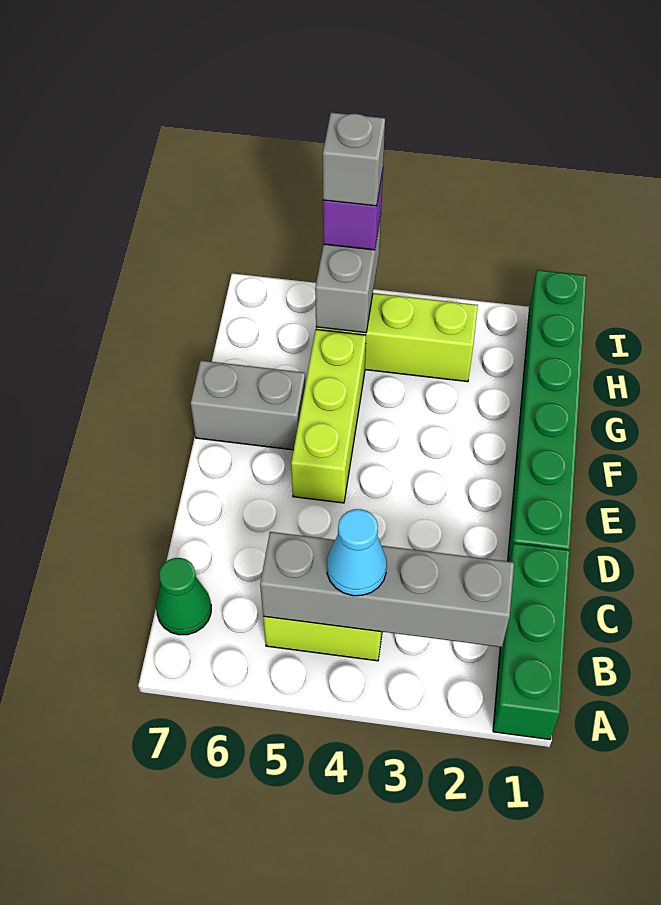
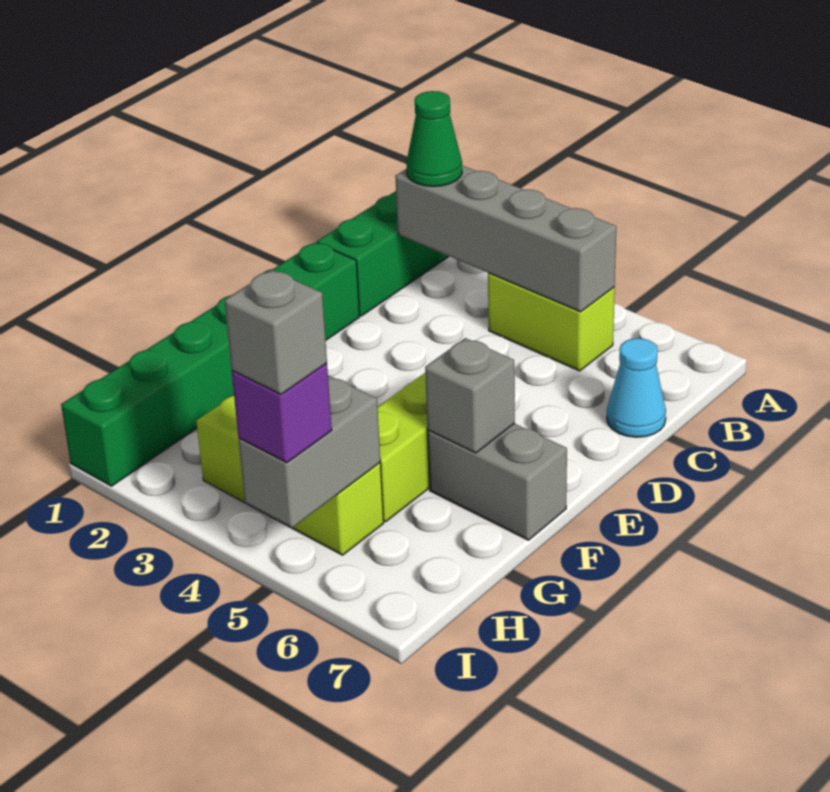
cyan 1x1 cone [327,509,387,596] -> cyan 1x1 cone moved to [607,338,666,437]
green 1x1 cone [156,558,211,635] -> green 1x1 cone moved to [407,91,462,186]
none -> grey 1x1 brick [425,338,515,453]

